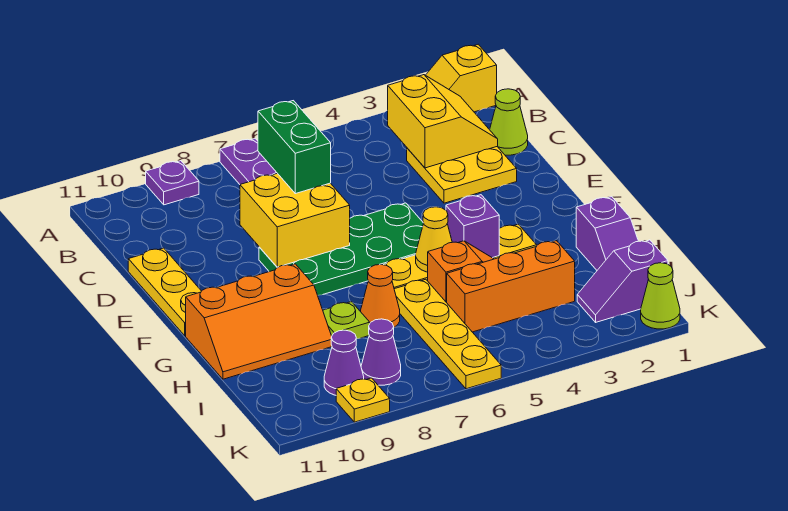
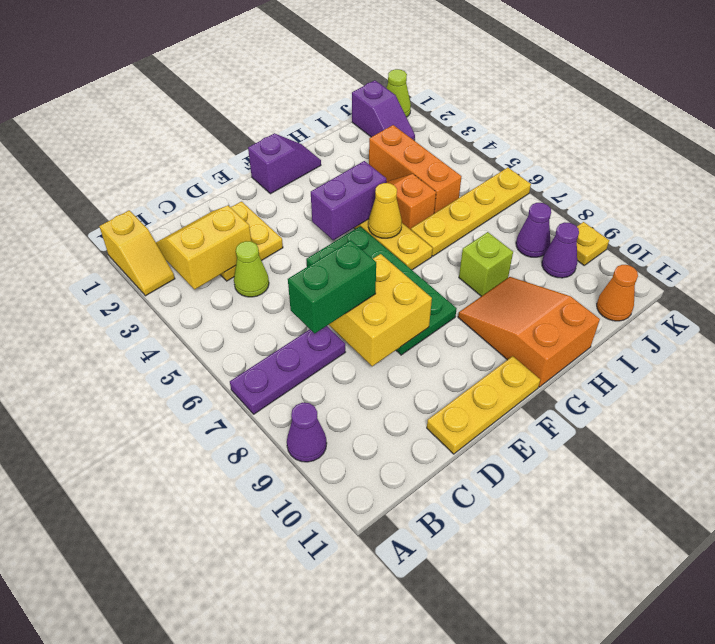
purple 1x1 plate [146,161,199,205] -> purple 1x1 cone [287,403,327,462]
lime 1x1 cone [489,89,528,155] -> lime 1x1 cone moved to [234,241,269,297]
purple 1x1 brick [446,195,499,258] -> purple 1x2 brick [311,161,386,240]
orange 2x3 slope [186,264,332,379] -> orange 2x3 slope turned to [458,277,600,387]
purple 1x2 slope [576,197,638,270] -> purple 1x2 slope moved to [248,133,321,194]
orange 1x1 cone [361,264,400,327] -> orange 1x1 cone moved to [597,265,638,321]
lime 1x1 plate [323,302,370,339] -> lime 1x1 brick [459,232,513,296]

